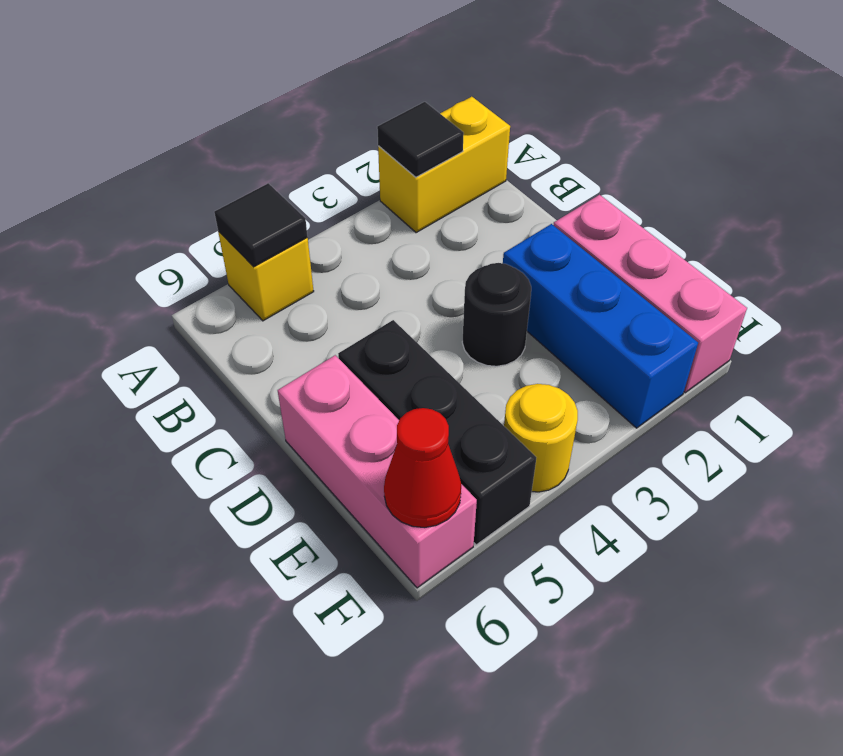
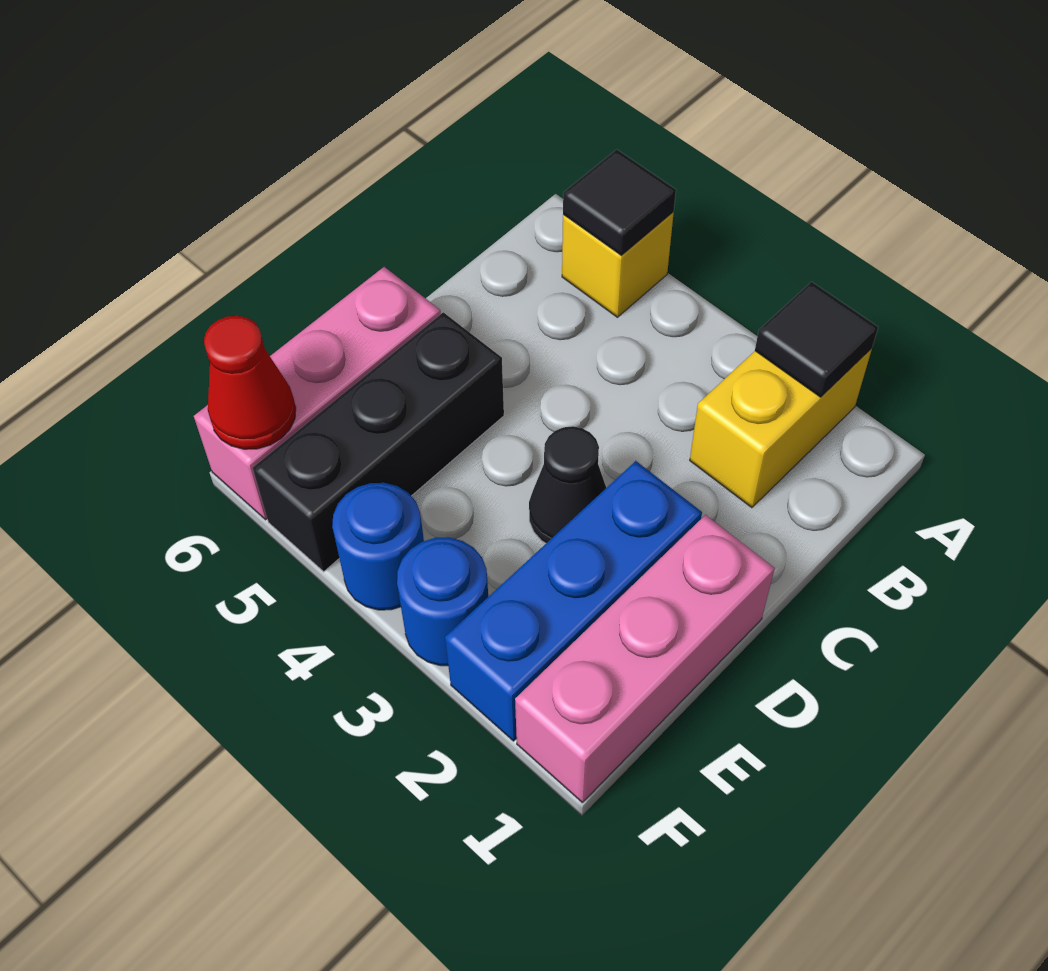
yellow 1x2 brick [378,97,510,233] -> yellow 1x2 brick turned to [690,348,872,508]
black 1x1 round brick [462,263,531,366] -> black 1x1 cone [529,426,606,543]
none -> blue 1x1 round brick [397,537,488,666]
yellow 1x1 round brick [504,384,578,492] -> blue 1x1 round brick [332,483,424,610]

